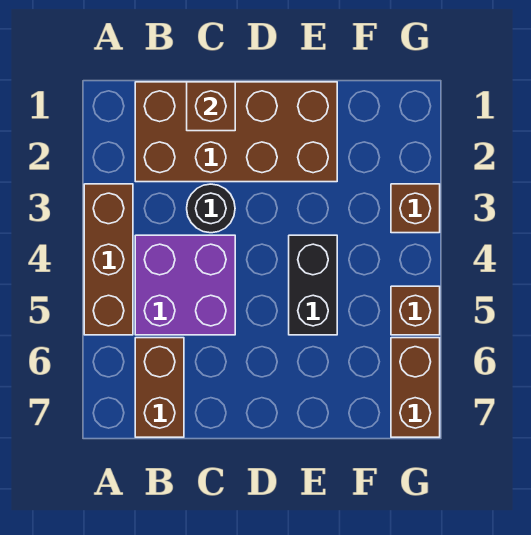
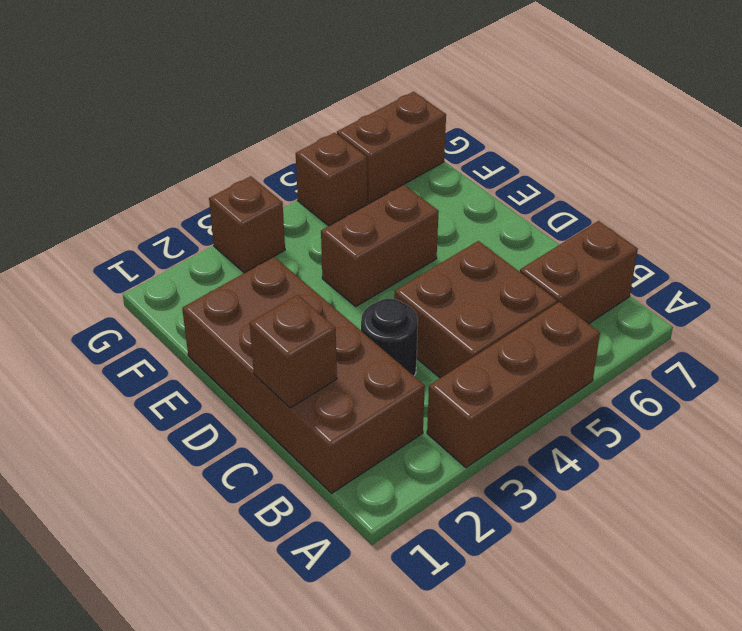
purple 2x2 brick [135,235,235,335] -> brown 2x2 brick [394,241,557,378]
black 1x2 brick [289,235,337,335] -> brown 1x2 brick [321,185,439,306]

